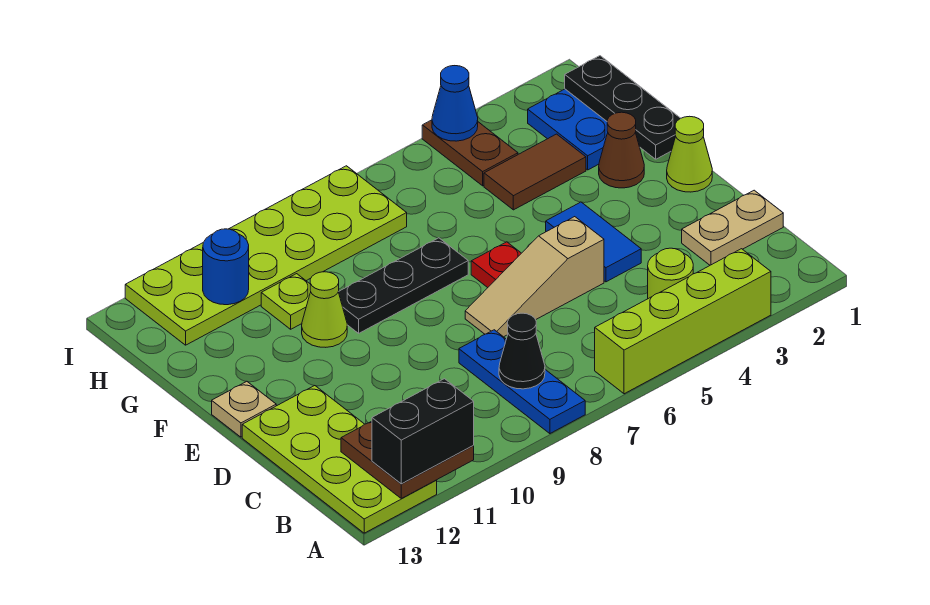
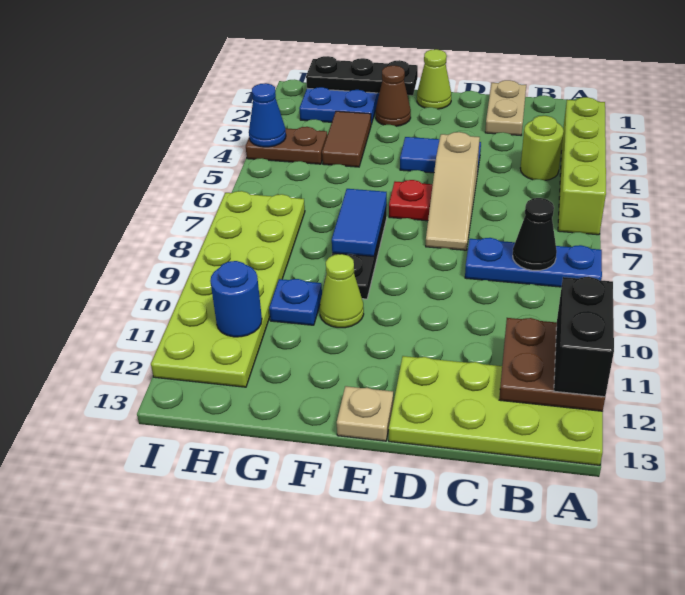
none -> blue 1x2 tile [332,189,387,256]
lime 1x1 plate [261,274,311,329] -> blue 1x1 plate [269,279,322,325]

